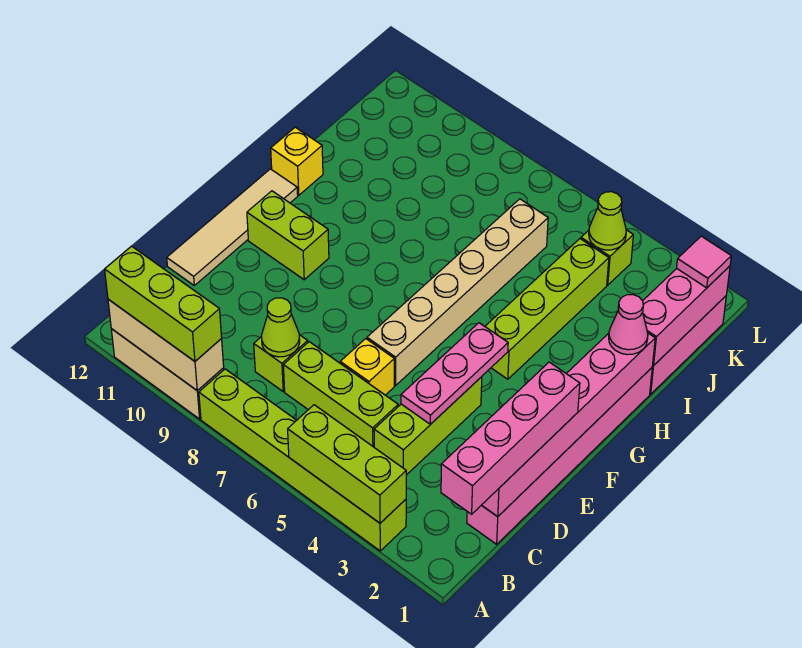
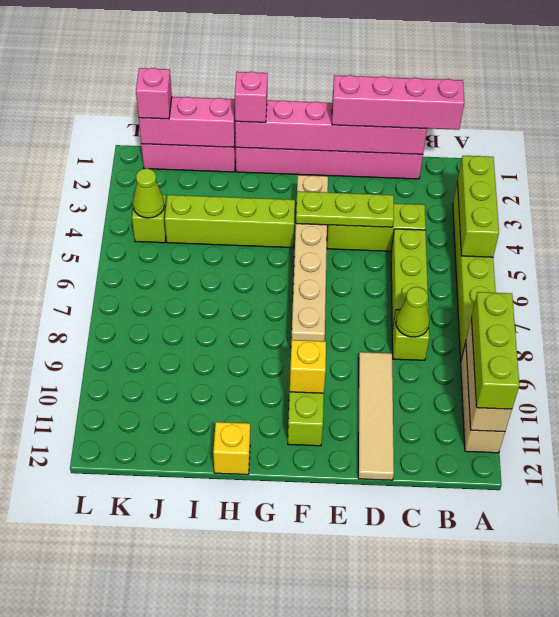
pink 1x3 plate [401,323,508,424] -> lime 1x3 plate [296,191,394,227]
yellow 1x1 brick [340,339,394,395] -> yellow 1x1 brick moved to [290,340,326,393]
tan 1x4 tile [167,169,298,285] -> tan 1x4 tile turned to [358,352,394,480]
tan 1x6 brick [367,199,548,385] -> tan 1x6 brick turned to [291,175,328,342]
pink 1x1 cone [609,294,648,355] -> pink 1x1 brick [235,72,267,122]
pink 1x1 tile [677,236,731,288] -> pink 1x1 brick [136,68,172,119]

